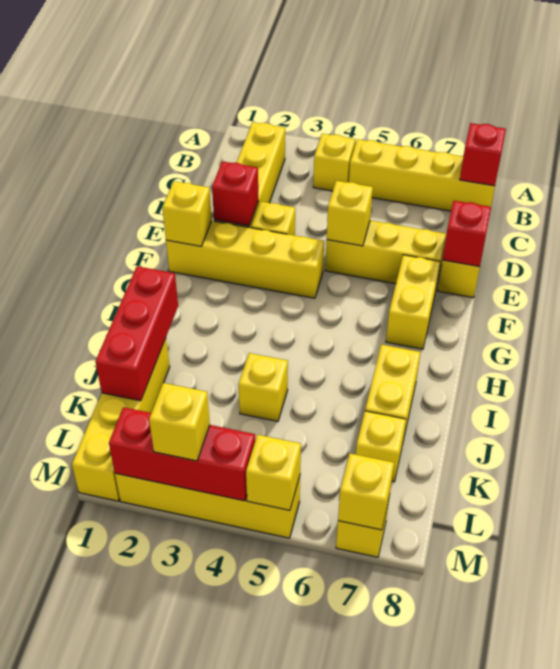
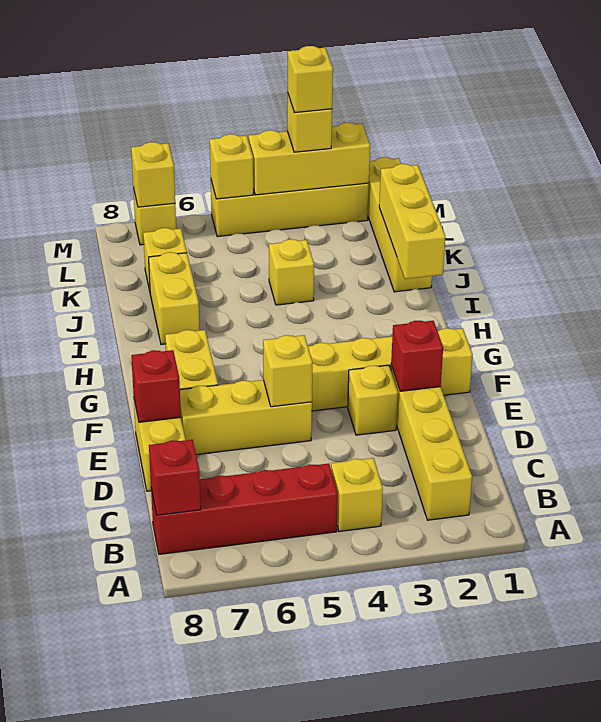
yellow 1x4 brick [349,139,495,211] -> red 1x4 brick [151,464,338,554]
yellow 1x1 brick [162,181,212,246] -> yellow 1x1 brick moved to [288,46,333,113]
red 1x3 brick [95,266,178,401] -> yellow 1x3 brick [379,164,445,279]
red 1x3 brick [109,407,255,501] -> yellow 1x3 brick [249,123,370,195]

